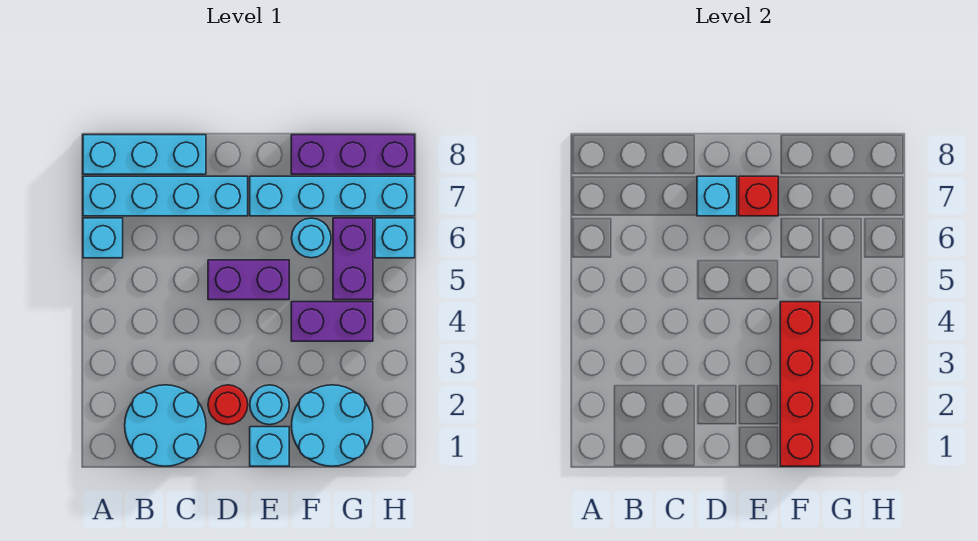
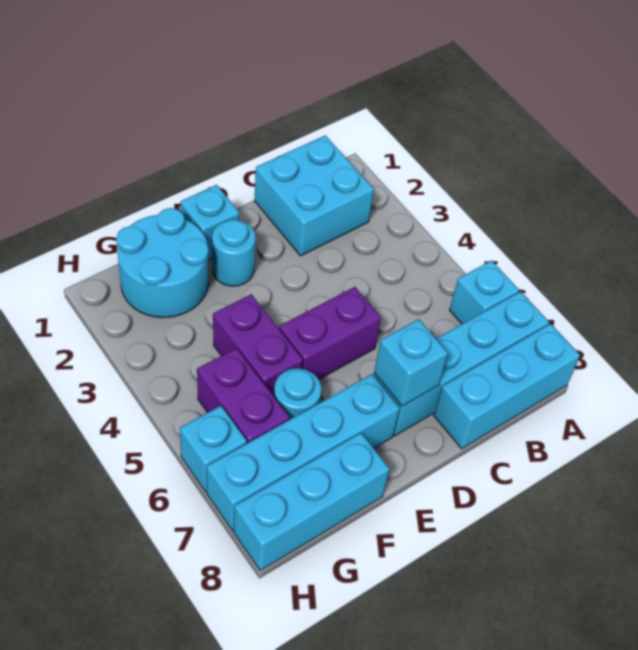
cyan 2x2 round brick [125,385,206,466] -> cyan 2x2 brick [254,135,374,256]
red 1x1 round brick [208,385,248,425] -> none
red 1x1 brick [739,176,778,216] -> none
red 1x4 brick [780,302,820,466] -> none
purple 1x2 brick [291,302,373,341] -> purple 1x2 brick turned to [213,294,303,396]
purple 1x3 brick [291,135,415,174] -> cyan 1x3 brick [234,433,389,571]

